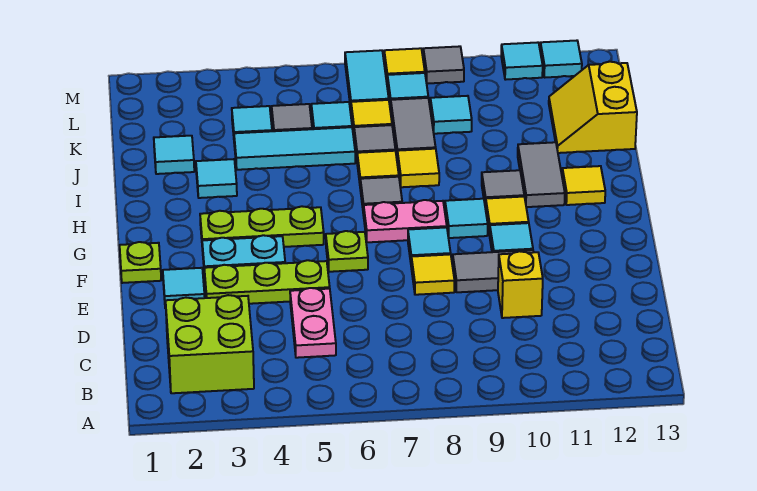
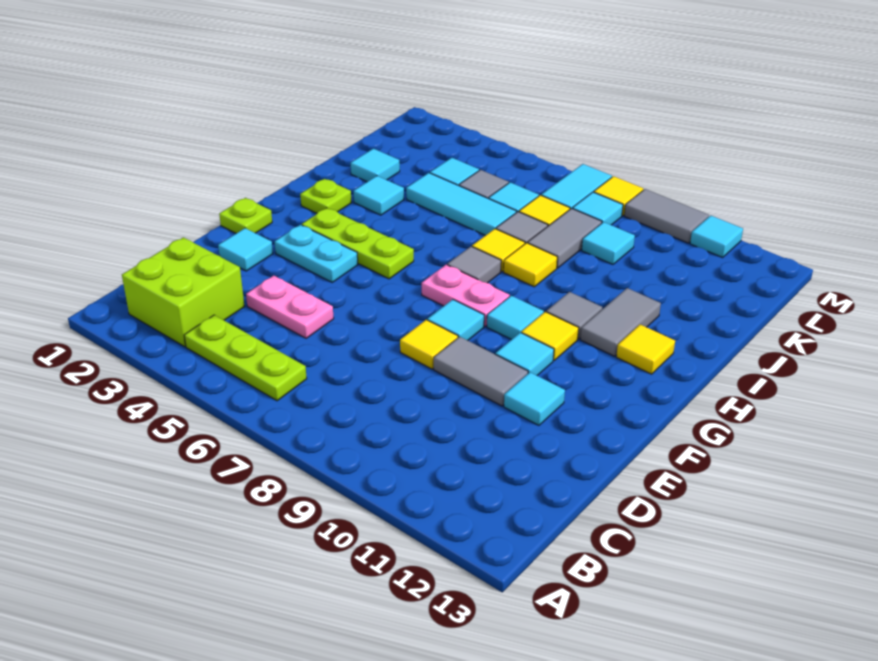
pink 1x2 plate [290,288,336,358] -> pink 1x2 plate turned to [246,276,334,338]
yellow 1x1 brick [498,251,543,318] -> none
lime 1x3 plate [204,260,330,304] -> lime 1x3 plate moved to [184,315,307,401]
lime 1x1 plate [326,231,368,272] -> lime 1x1 plate moved to [300,179,352,213]
yellow 2x2 slope [549,62,637,153] -> none
grey 1x1 tile [423,46,464,84] -> grey 1x2 tile [624,189,709,243]
cyan 1x1 tile [540,41,582,78] -> cyan 1x1 tile moved to [504,372,565,425]

